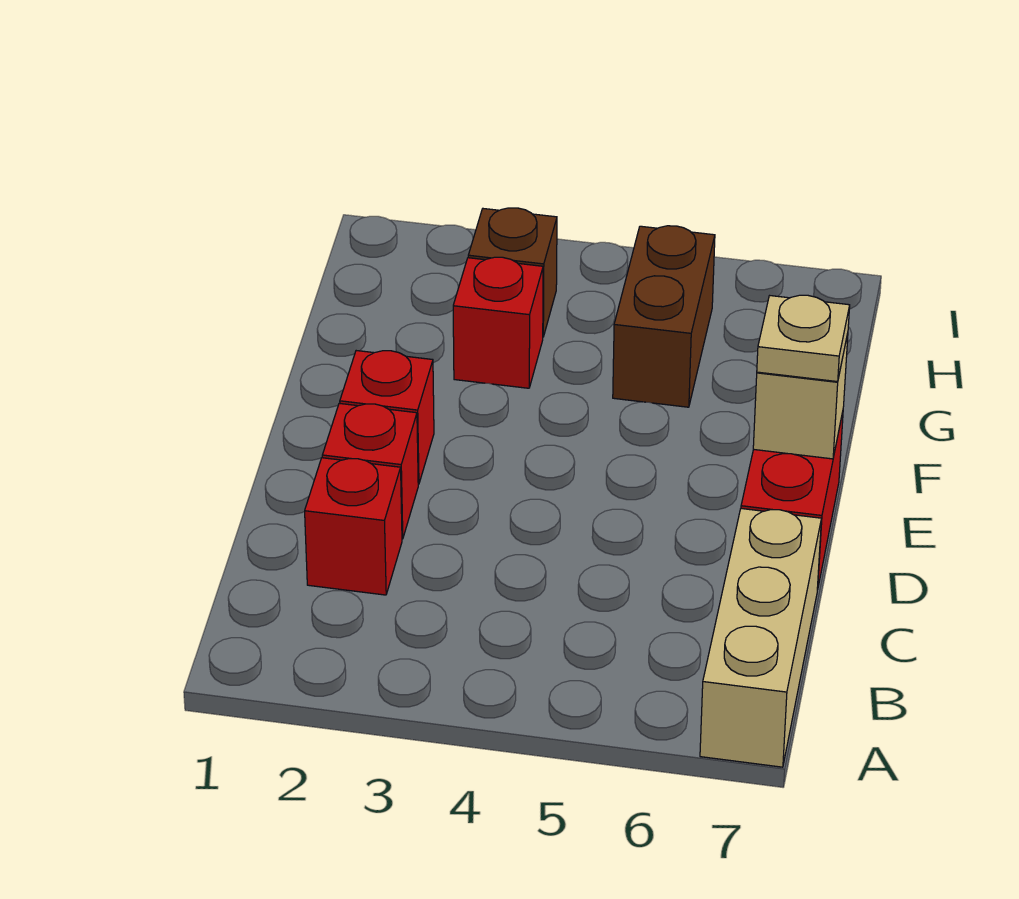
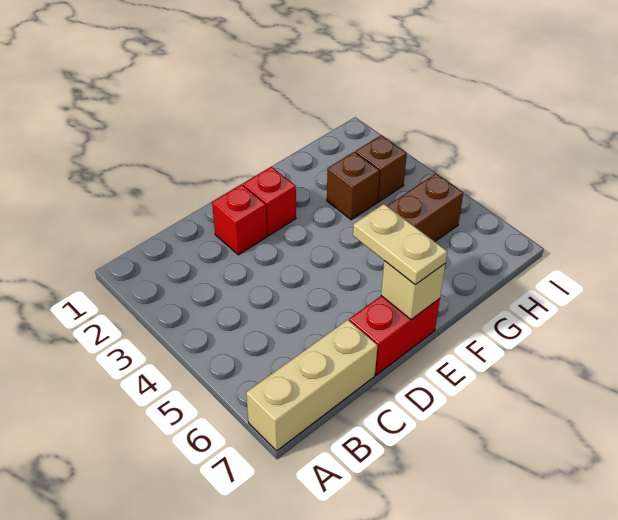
red 1x1 brick [305,458,402,595] -> none
tan 1x1 plate [757,295,850,382] -> tan 1x2 plate [353,204,447,285]
red 1x1 brick [453,257,543,388] -> brown 1x1 brick [327,152,380,220]

